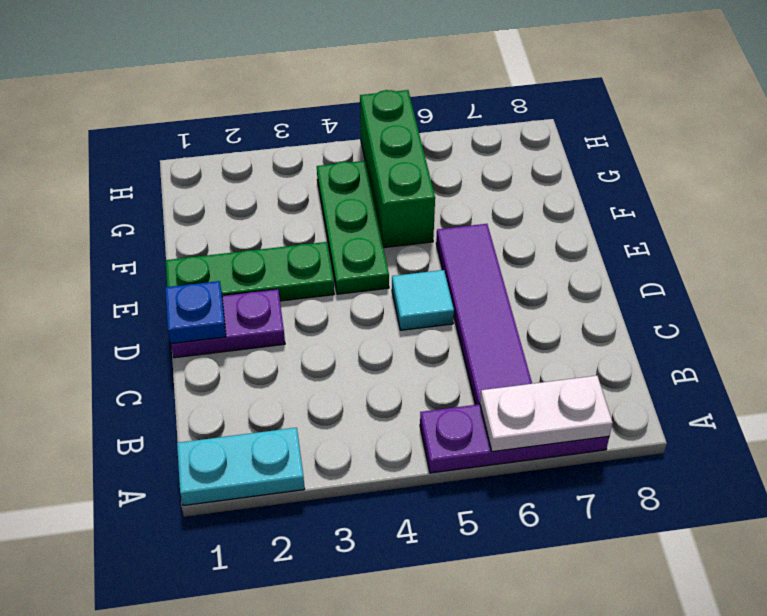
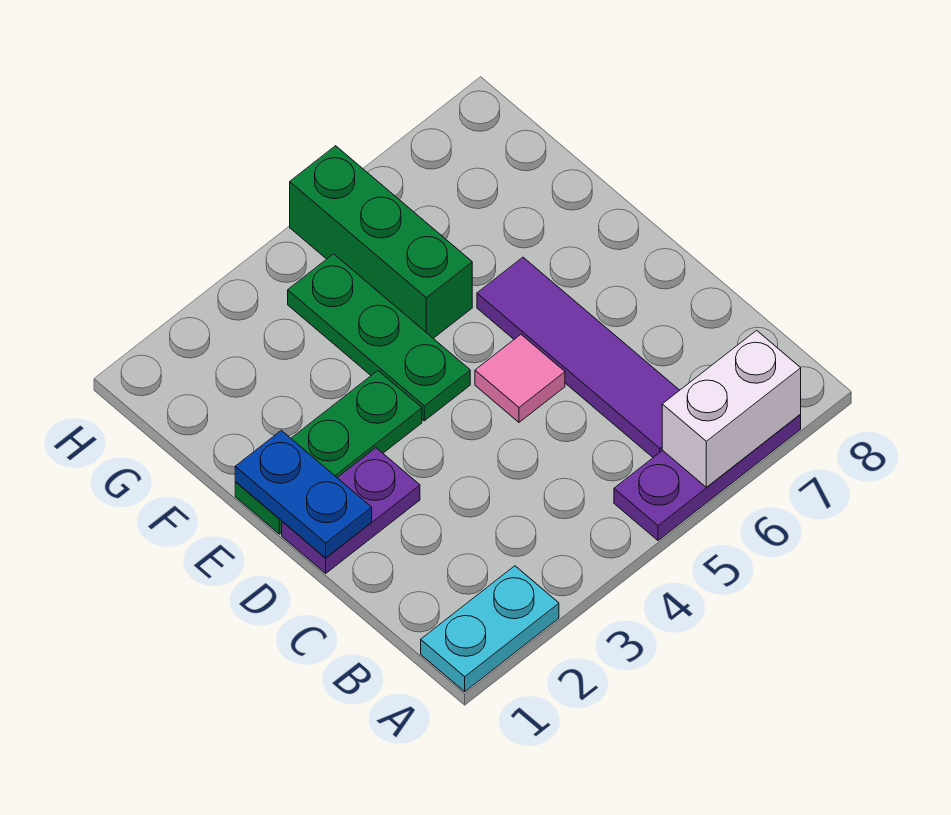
white 1x2 plate [480,376,613,452] -> white 1x2 brick [662,330,801,487]
blue 1x1 plate [165,281,226,344] -> blue 1x2 plate [235,430,372,558]
cyan 1x1 tile [392,270,454,330] -> pink 1x1 tile [475,335,565,422]

